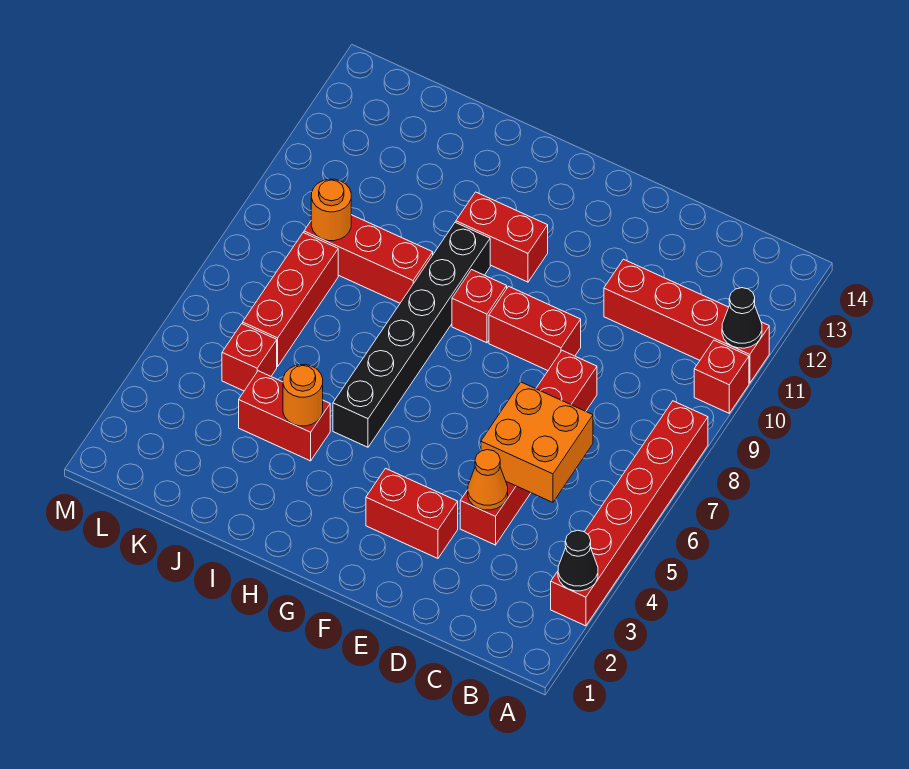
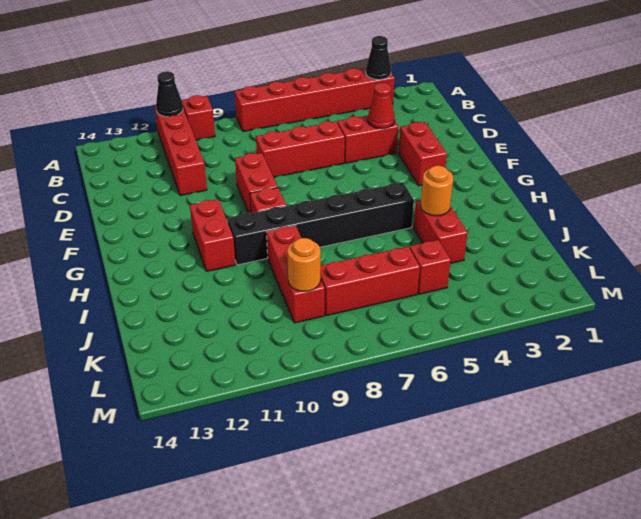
orange 2x2 brick [481,382,593,502] -> none
orange 1x1 cone [468,450,508,510] -> red 1x1 cone [368,83,395,129]

